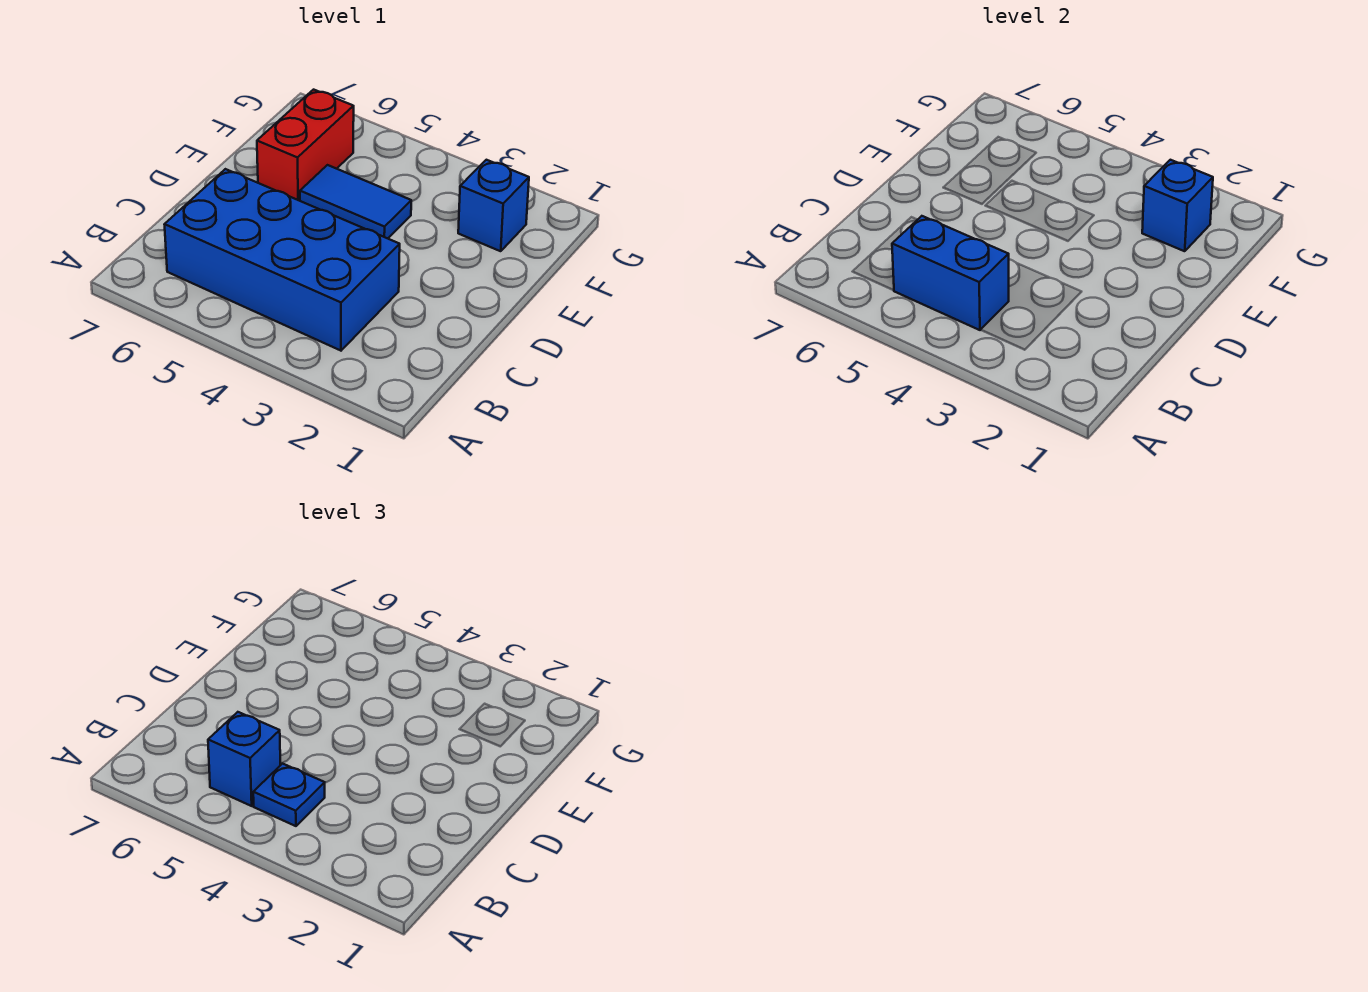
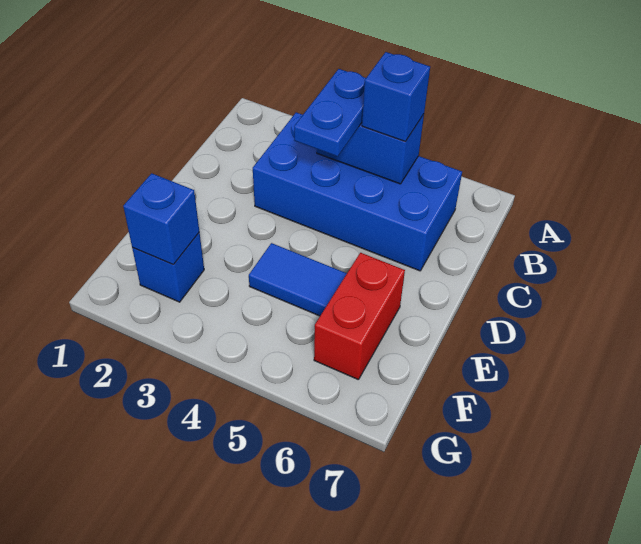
blue 1x1 plate [253,764,325,826] -> blue 1x2 plate [294,69,366,156]

